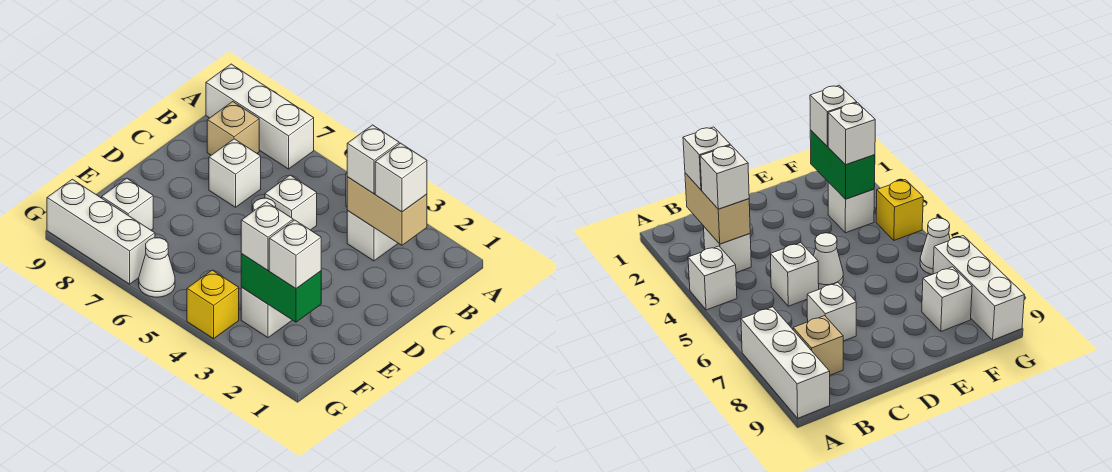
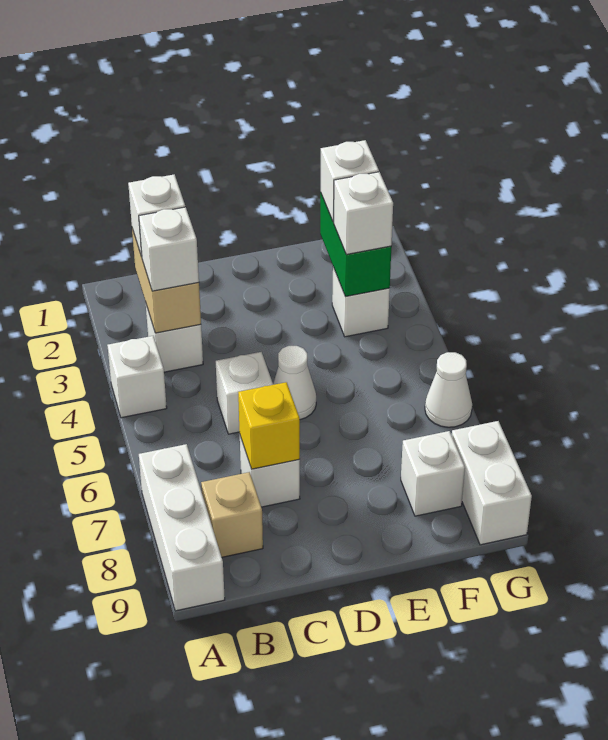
yellow 1x1 brick [187,270,239,339] -> yellow 1x1 brick moved to [238,382,300,469]
white 1x3 brick [47,179,155,284] -> white 1x2 brick [452,421,532,545]

